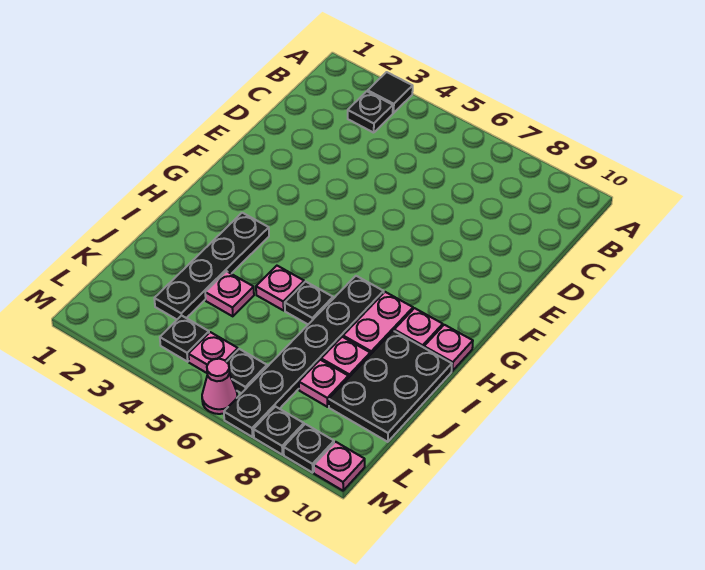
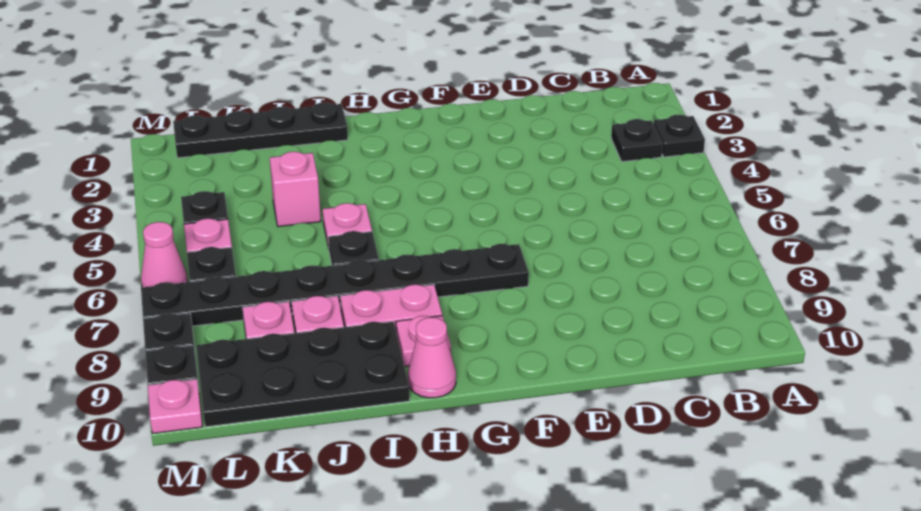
black 1x1 tile [368,72,413,113] -> black 1x1 plate [654,114,705,157]
black 1x4 plate [154,213,269,319] -> black 1x4 plate moved to [173,102,348,158]
black 1x6 plate [224,276,384,437] -> black 1x8 plate [141,244,529,326]
pink 1x1 plate [424,325,473,371] -> pink 1x1 cone [408,317,456,398]
black 2x3 plate [329,331,452,442] -> black 2x4 plate [196,321,410,427]
pink 1x1 plate [205,271,254,316] -> pink 1x1 brick [270,152,321,227]

